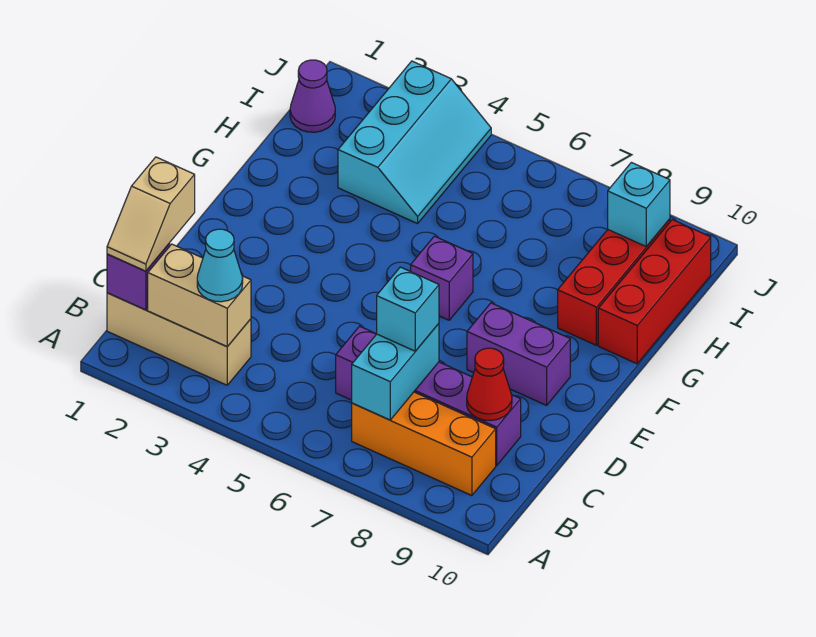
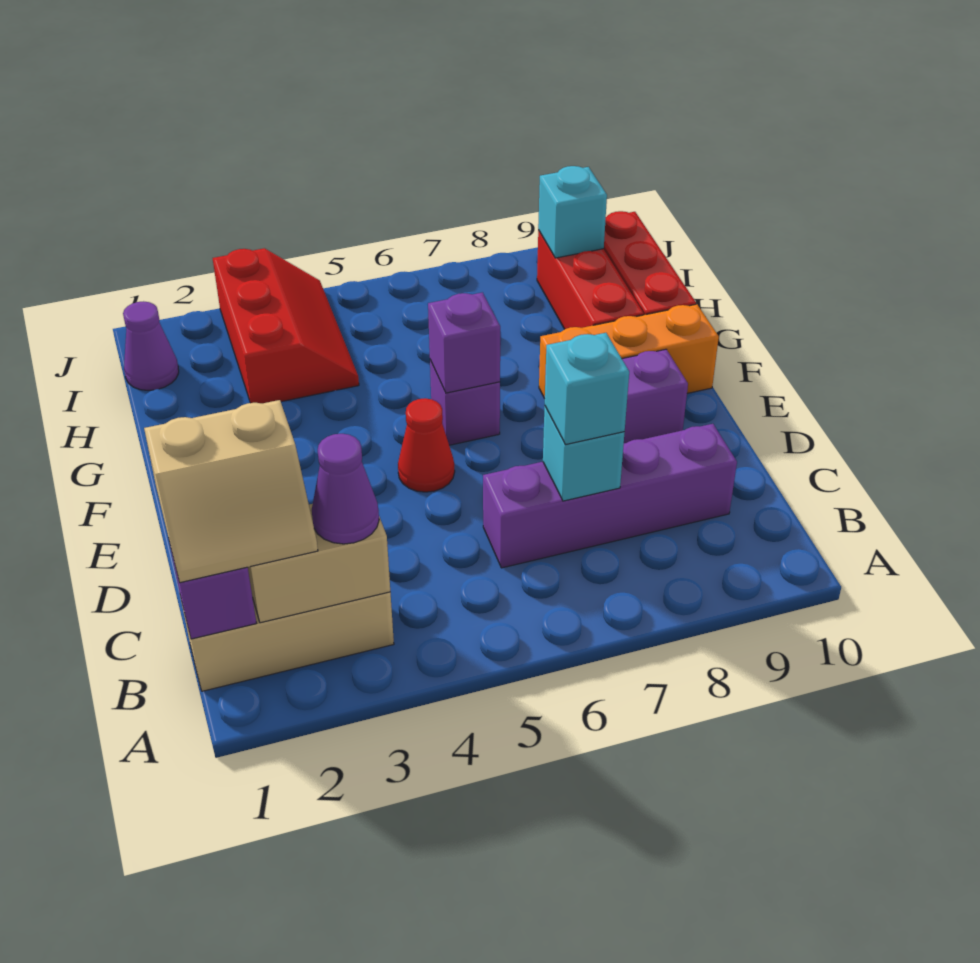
tan 1x2 slope [107,157,195,271] -> tan 2x2 slope [144,400,318,583]
cyan 1x1 cone [197,229,243,302] -> purple 1x1 cone [312,434,379,544]
orange 1x3 brick [352,392,496,496] -> orange 1x3 brick moved to [539,304,719,398]
cyan 1x2 brick [352,324,439,420] -> cyan 1x1 brick [543,406,625,501]
red 1x1 cone [467,348,512,421] -> red 1x1 cone moved to [398,398,455,492]
none -> purple 1x1 brick [428,292,500,393]
cyan 2x3 slope [338,61,491,224] -> red 2x3 slope [213,248,359,404]

